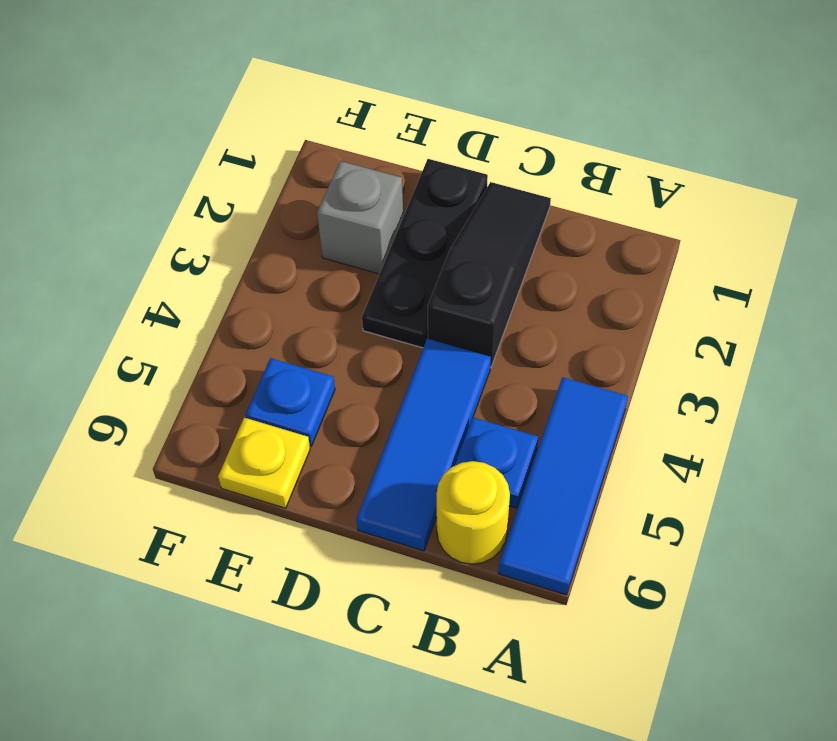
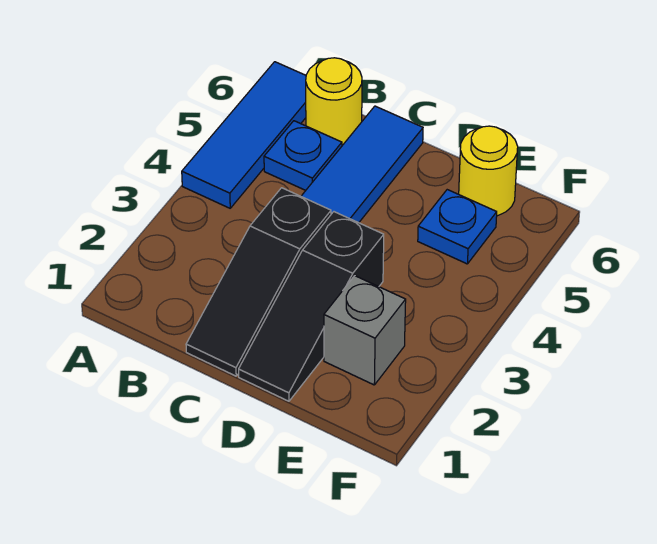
black 1x3 plate [362,159,488,348] -> black 1x3 slope [239,212,384,401]
yellow 1x1 plate [218,418,310,508] -> yellow 1x1 round brick [459,126,518,216]

